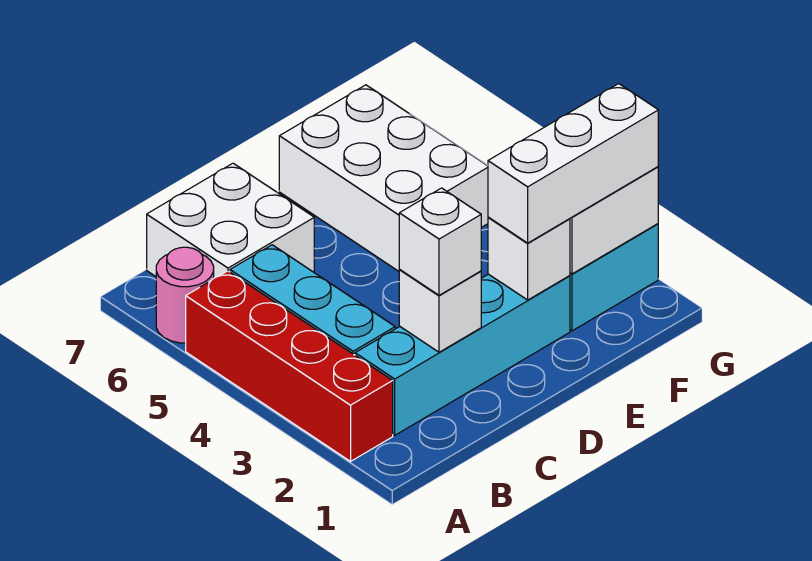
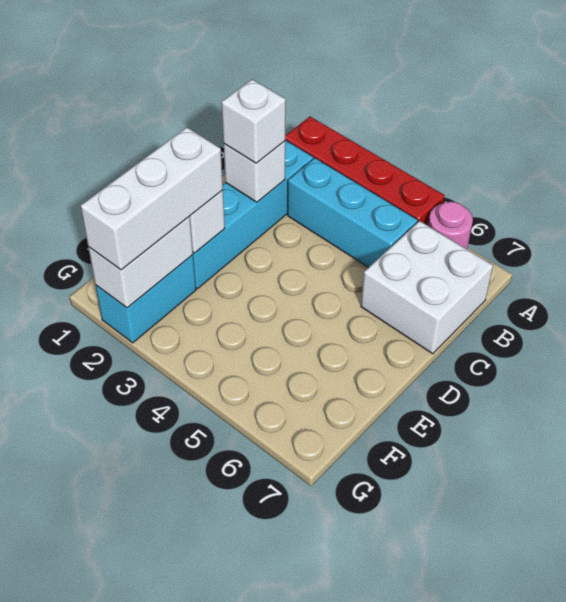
white 2x3 brick [279,85,488,271] -> none

